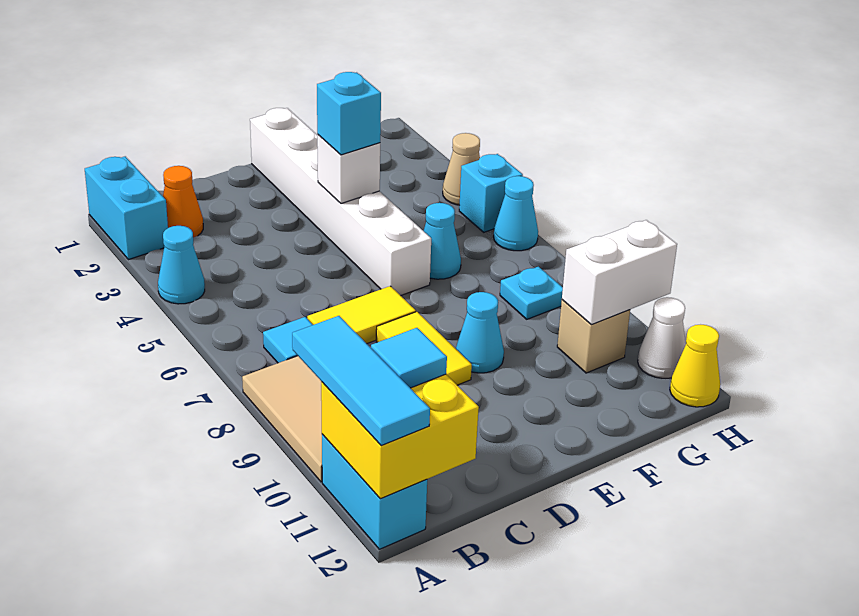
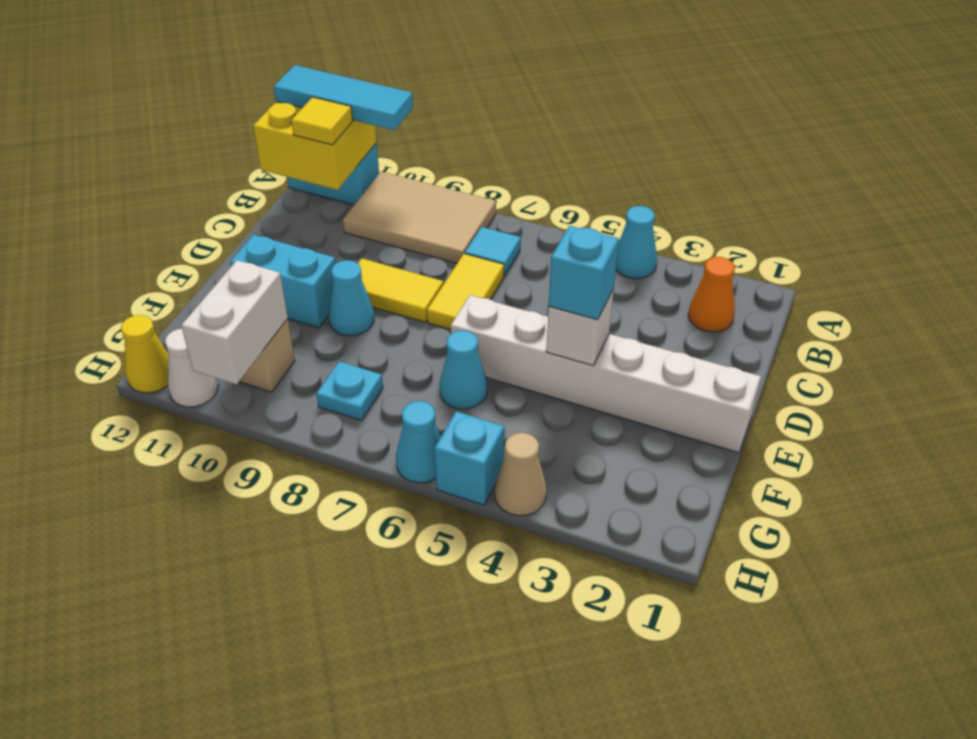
cyan 1x2 brick [85,156,168,260] -> cyan 1x2 brick moved to [230,235,336,328]
cyan 1x1 tile [371,328,447,388] -> yellow 1x1 tile [291,97,353,145]

